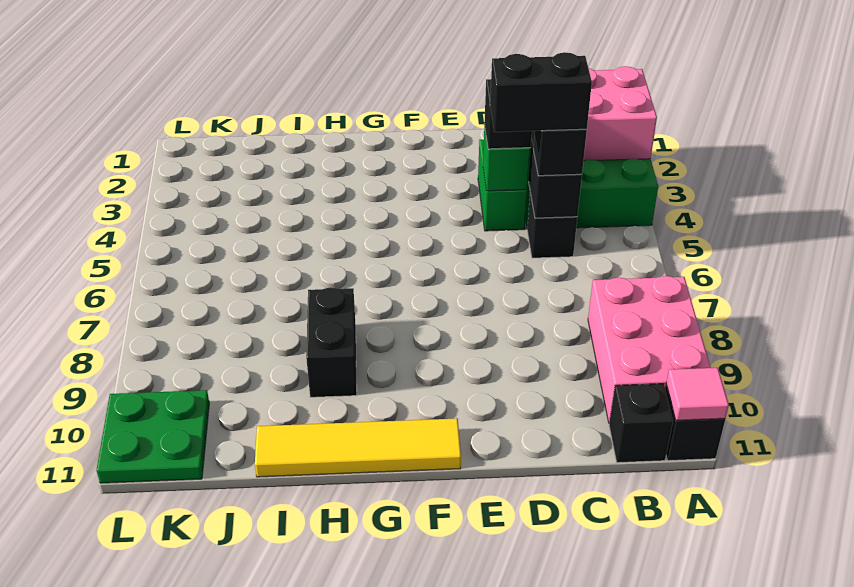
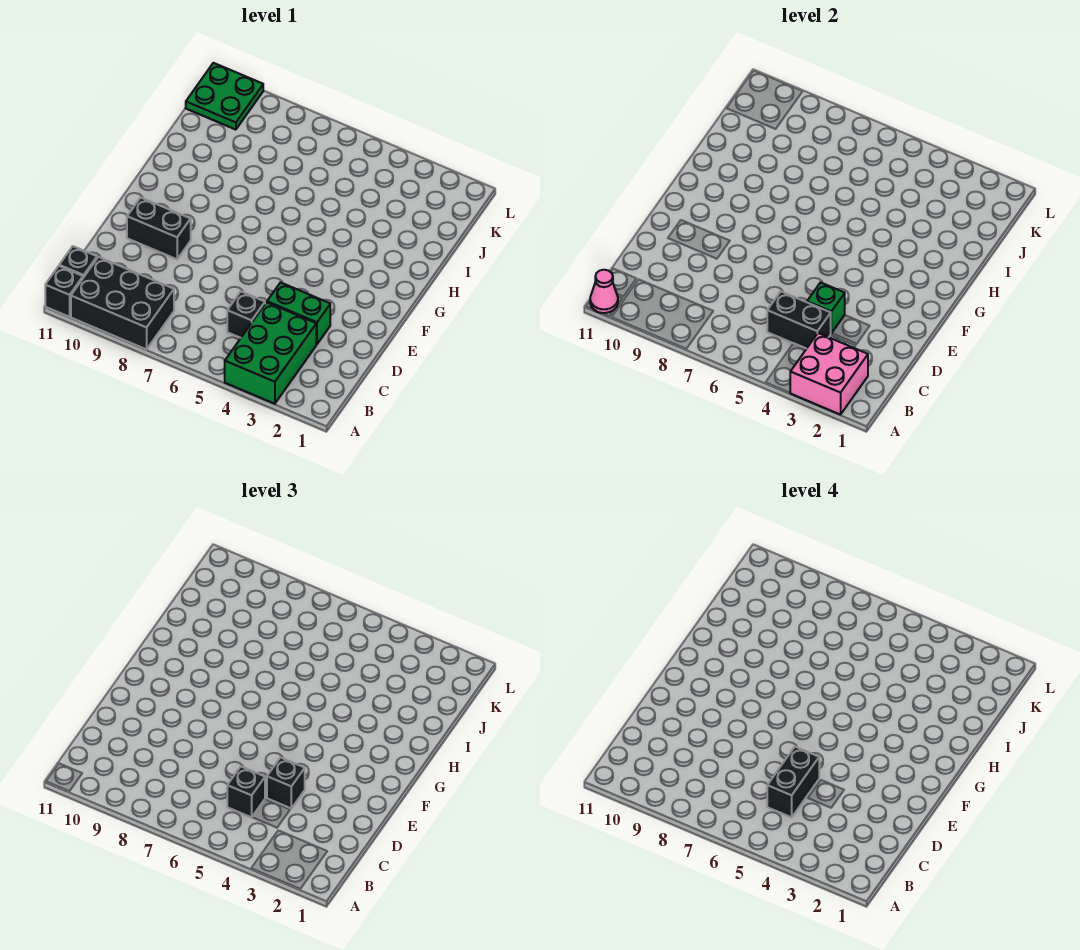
pink 2x3 brick [588,276,711,422] -> black 2x3 brick [71,257,174,349]
pink 1x1 tile [666,368,729,420] -> pink 1x1 cone [590,270,618,313]
yellow 1x4 tile [255,418,461,477] -> none
black 1x2 brick [306,287,357,397] -> black 1x2 brick moved to [127,198,191,259]

